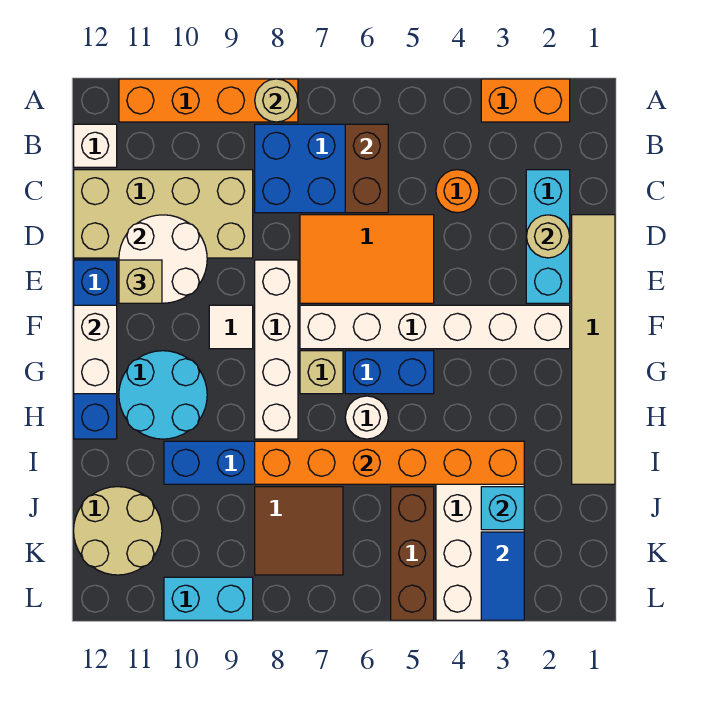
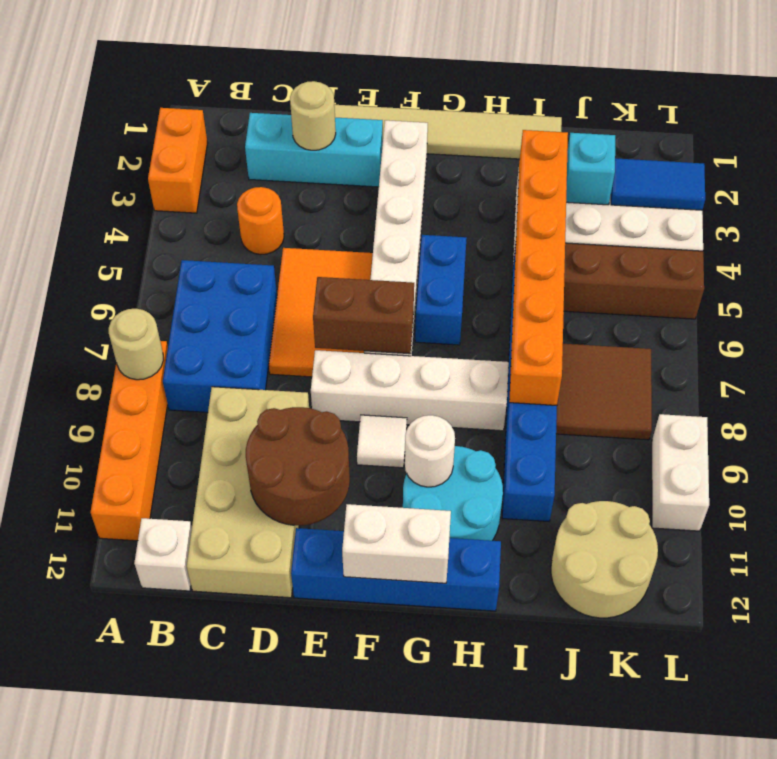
brown 1x2 brick [345,124,388,213] -> brown 1x2 brick moved to [313,277,414,354]
white 2x2 round brick [119,215,207,303] -> brown 2x2 round brick [246,407,350,525]
tan 1x1 brick [119,260,162,303] -> none
tan 1x1 brick [300,351,343,394] -> none
white 1x1 round brick [345,396,388,439] -> white 1x1 round brick moved to [405,415,455,487]
cyan 1x2 brick [164,577,253,620] -> white 1x2 brick [652,414,709,531]

